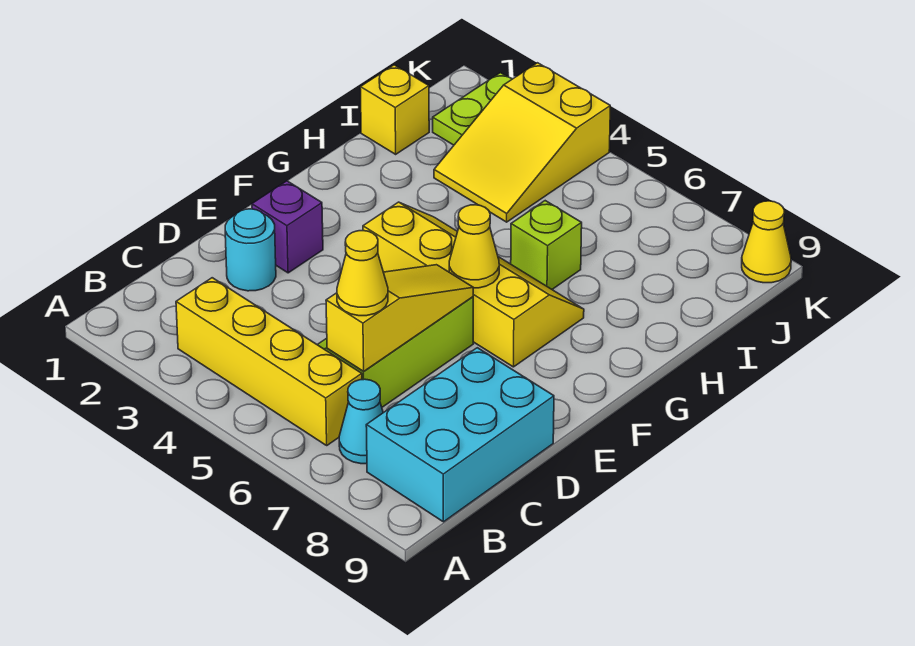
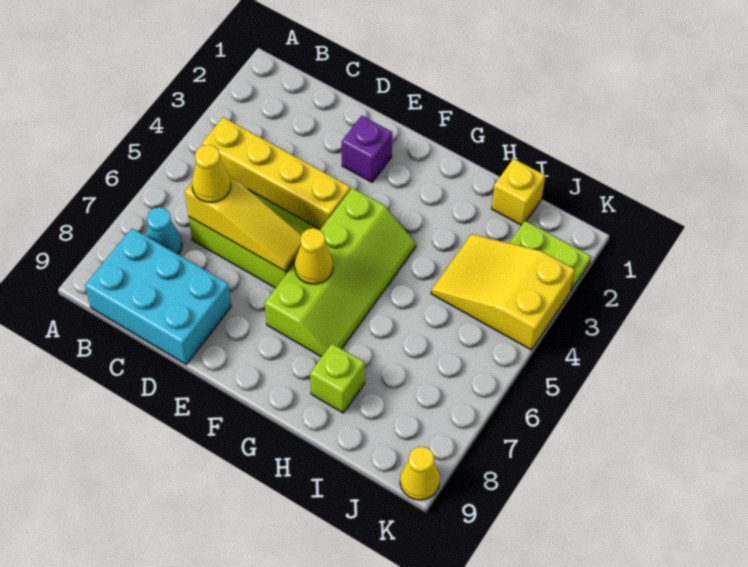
yellow 1x4 brick [176,278,362,445] -> yellow 1x4 brick turned to [202,117,350,229]
cyan 1x1 round brick [225,209,276,291] -> none
yellow 2x4 slope [363,202,584,367] -> lime 2x4 slope [265,188,416,357]
lime 1x1 brick [511,201,582,289] -> lime 1x1 brick moved to [310,344,365,413]

